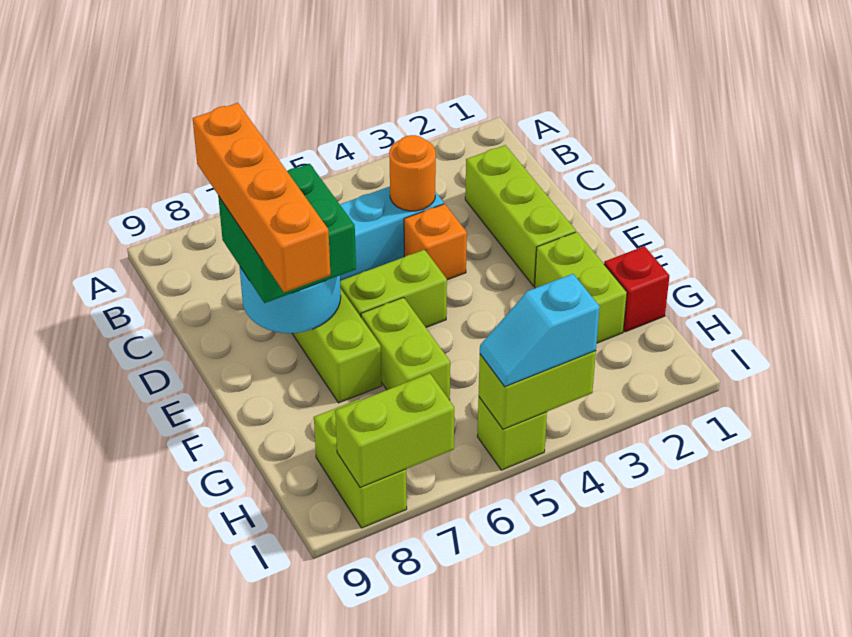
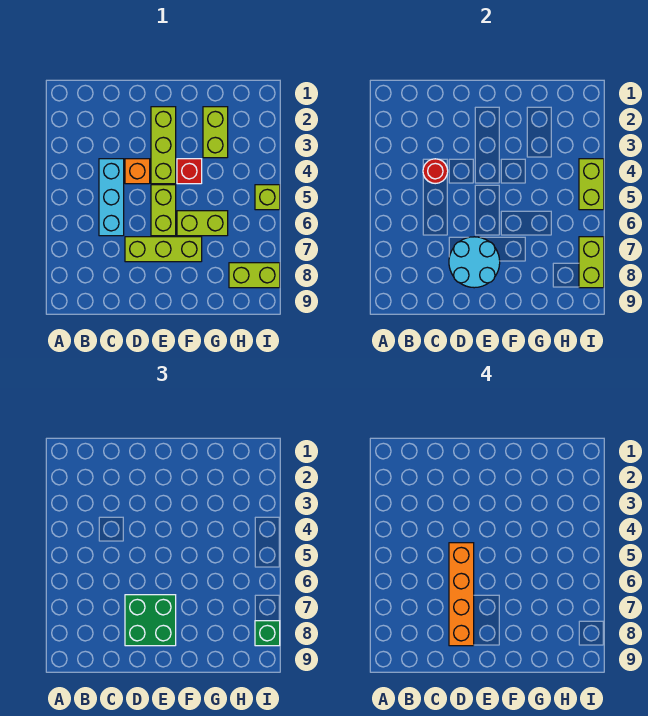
lime 1x3 brick [465,145,576,286] -> lime 1x3 brick turned to [151,107,176,184]
orange 1x1 round brick [389,135,436,211] -> red 1x1 round brick [423,159,448,184]
orange 1x4 brick [193,103,330,292] -> orange 1x4 brick turned to [449,543,474,646]
lime 1x2 brick [535,232,627,343] -> lime 1x2 brick turned to [203,107,228,158]
red 1x1 brick [604,246,669,332] -> red 1x1 brick moved to [177,159,202,184]
cyan 1x2 slope [480,274,600,387] -> none
none -> green 1x1 brick [255,621,280,646]

